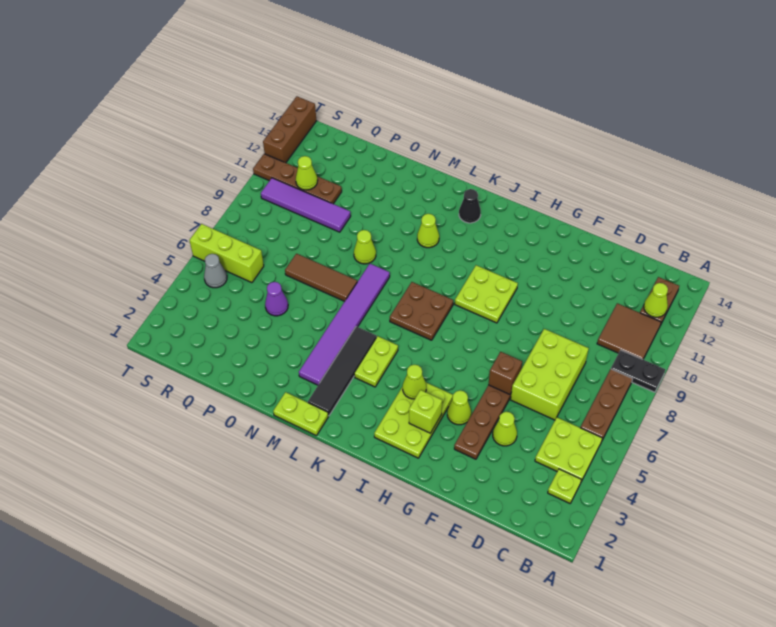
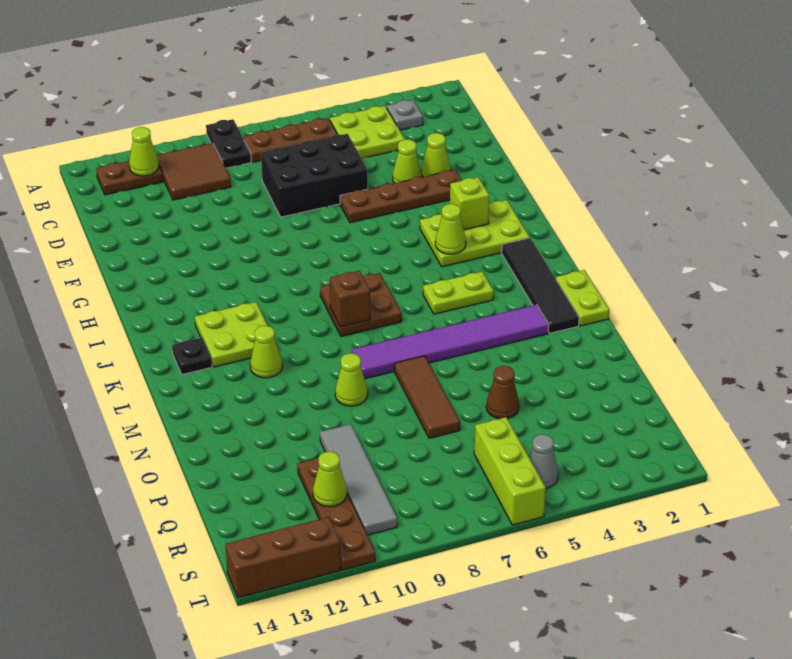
lime 1x1 plate [548,469,582,503] -> grey 1x1 plate [387,100,423,130]
lime 2x3 brick [511,329,589,420] -> black 2x3 brick [261,134,368,217]
brown 1x1 brick [488,352,522,394] -> brown 1x1 brick moved to [330,271,370,327]
lime 1x1 cone [447,390,471,425] -> lime 1x1 cone moved to [421,133,451,177]
lime 2x2 plate [455,265,518,323] -> lime 2x2 plate moved to [195,302,268,367]
black 1x1 cone [459,189,481,223] -> black 1x1 plate [172,338,212,375]
black 1x4 tile [308,327,377,416] -> black 1x4 tile turned to [502,238,579,333]
purple 1x1 cone [265,282,288,316] -> brown 1x1 cone [486,366,519,419]
purple 1x4 tile [261,178,351,232] -> grey 1x4 tile [320,424,397,535]

